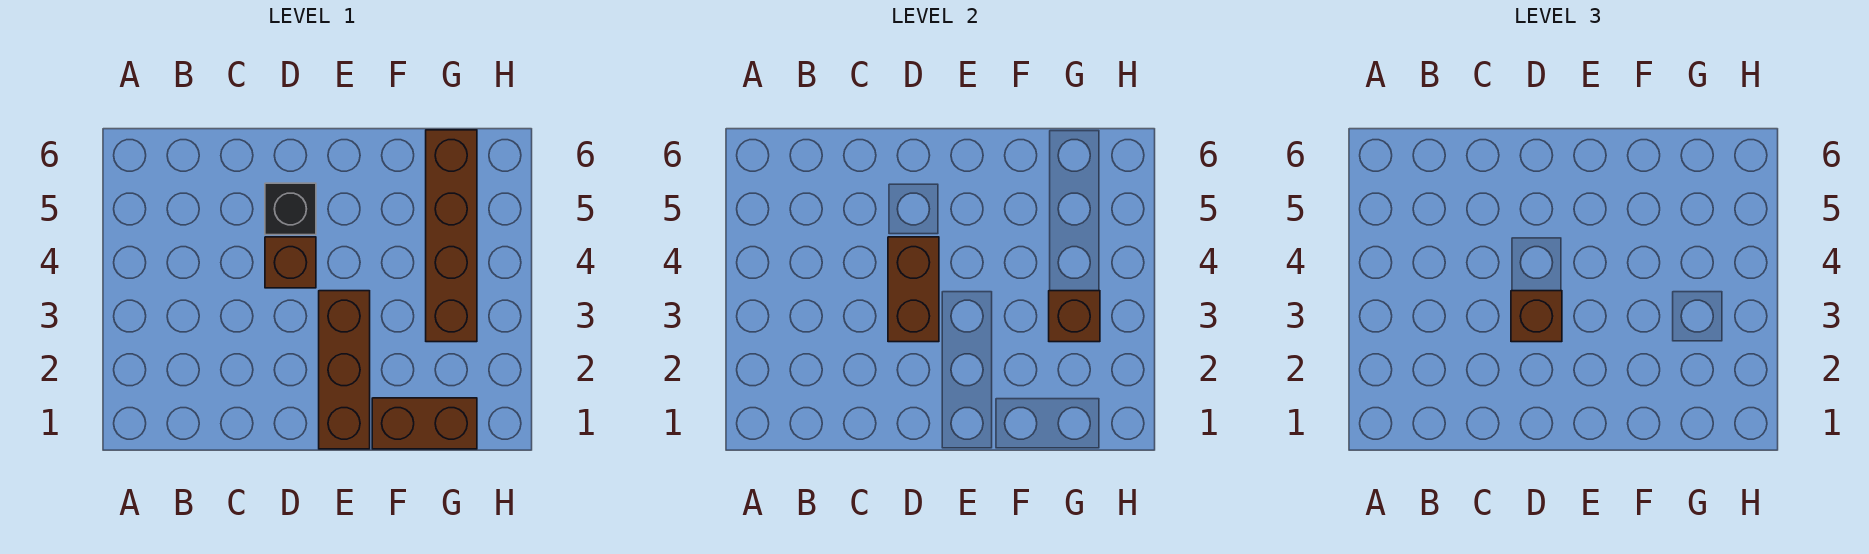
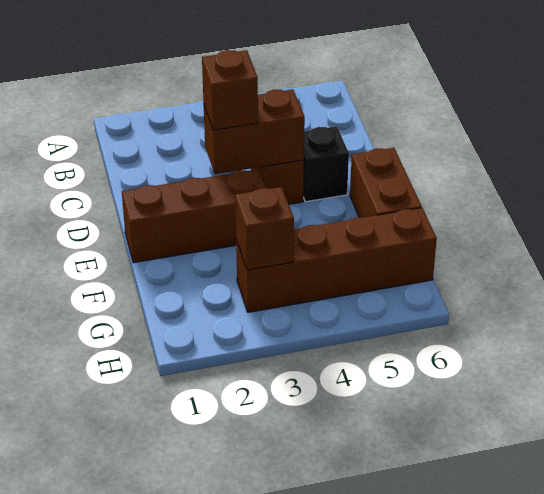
brown 1x2 brick [372,398,477,449] -> brown 1x2 brick moved to [350,148,422,217]

